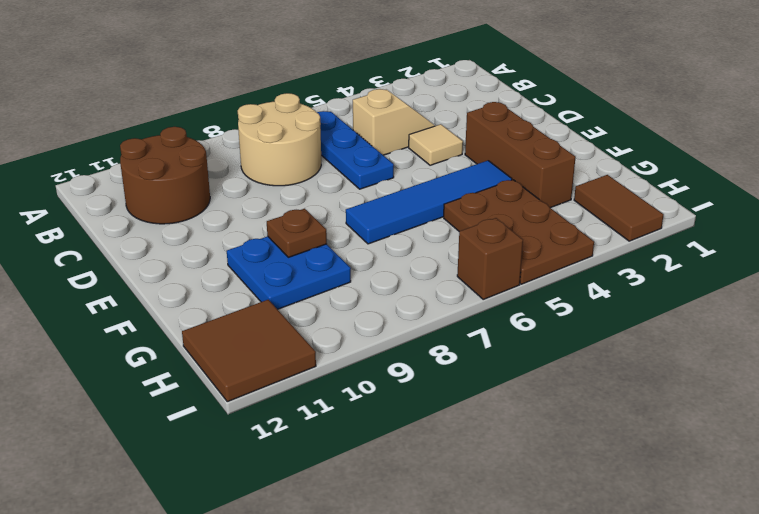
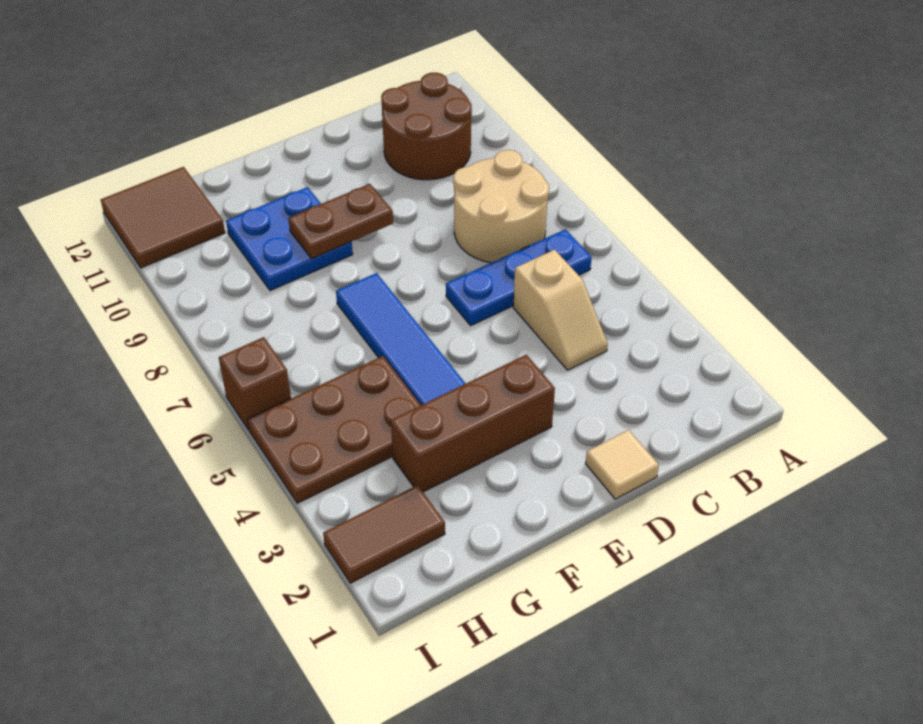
tan 1x1 tile [409,124,463,165] -> tan 1x1 tile moved to [586,430,659,499]
brown 1x1 plate [267,209,327,257] -> brown 1x2 plate [288,184,393,259]

